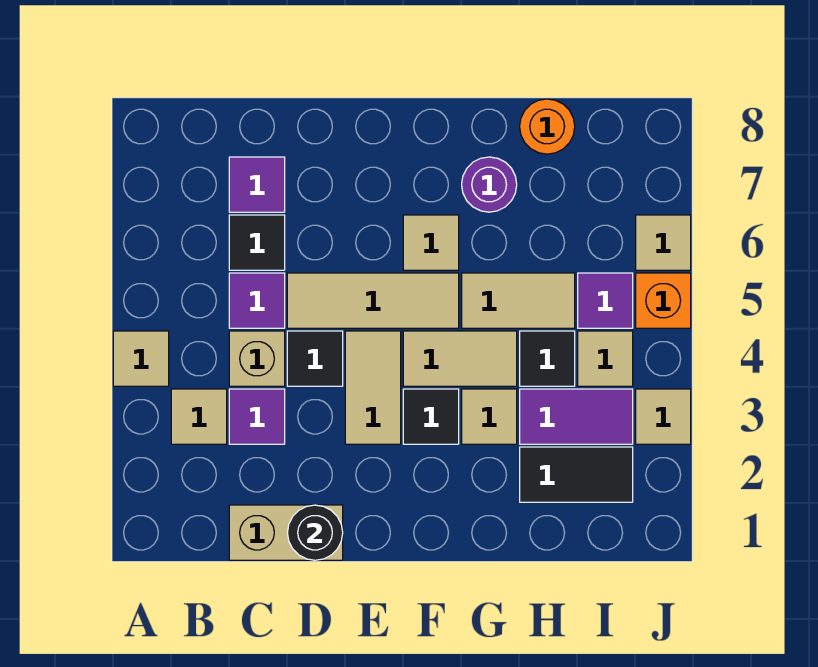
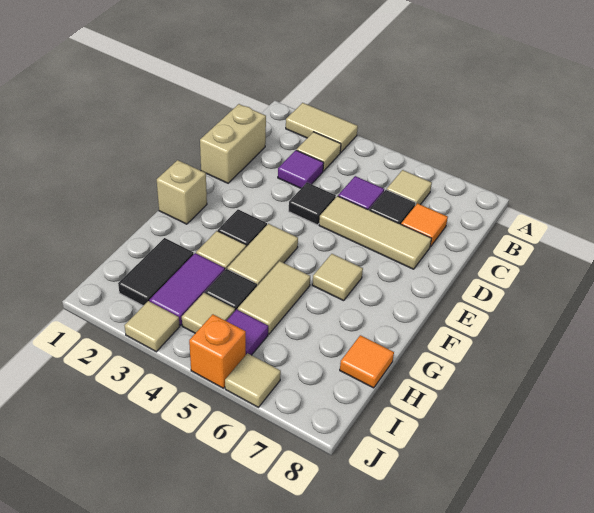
tan 1x1 tile [113,331,169,386] -> tan 1x1 tile moved to [387,170,432,205]
tan 1x1 brick [229,331,285,386] -> tan 1x1 brick moved to [157,160,207,224]
purple 1x1 tile [229,157,285,212] -> orange 1x1 tile [401,203,448,247]
black 1x1 round brick [287,505,343,560] -> none
tan 1x3 tile [287,273,459,328] -> tan 1x3 tile turned to [319,196,431,269]
tan 1x2 tile [345,331,401,444] -> tan 1x2 tile moved to [286,103,358,153]
purple 1x1 round brick [462,157,517,212] -> none
orange 1x1 round brick [520,99,575,154] -> orange 1x1 tile [340,335,394,388]

